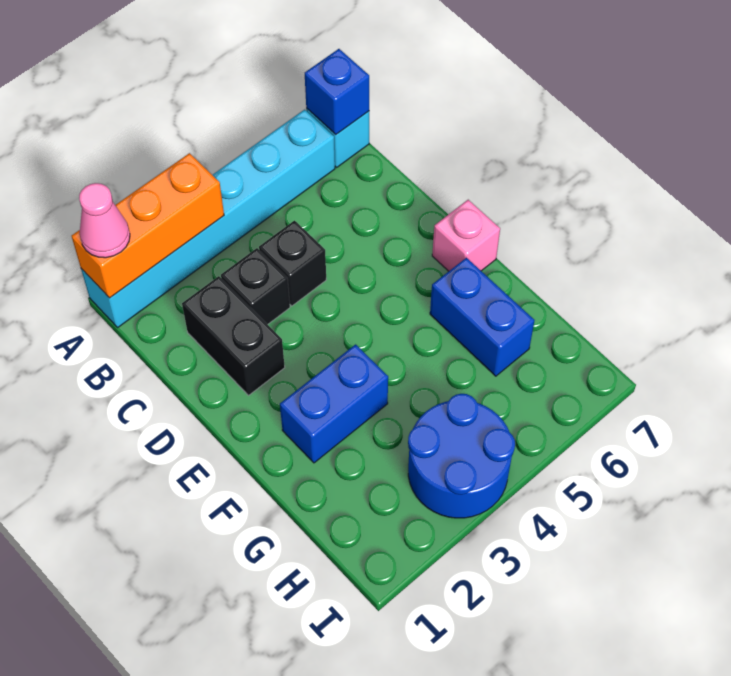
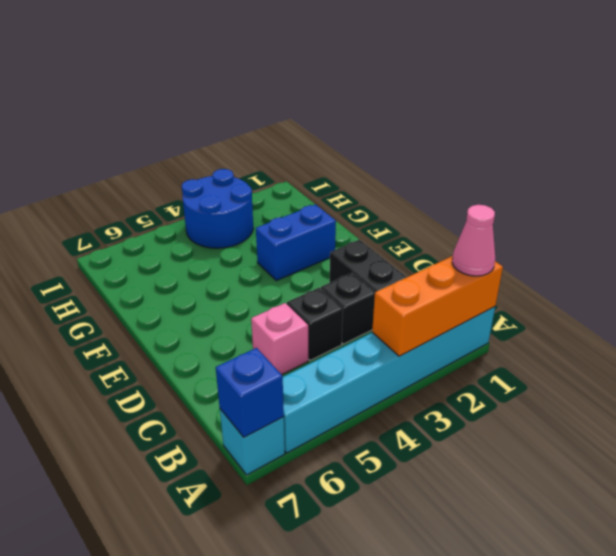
pink 1x1 brick [432,200,500,271] -> pink 1x1 brick moved to [251,303,308,375]
blue 1x2 brick [430,258,535,376] -> none

